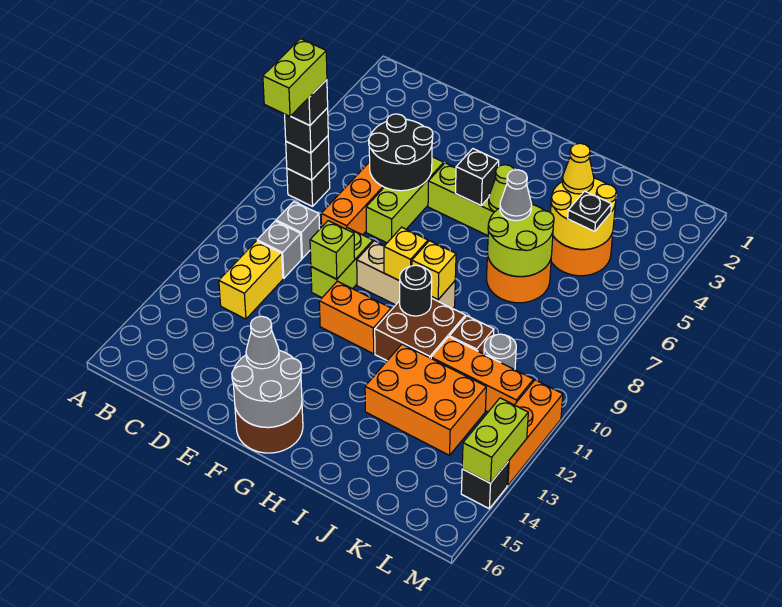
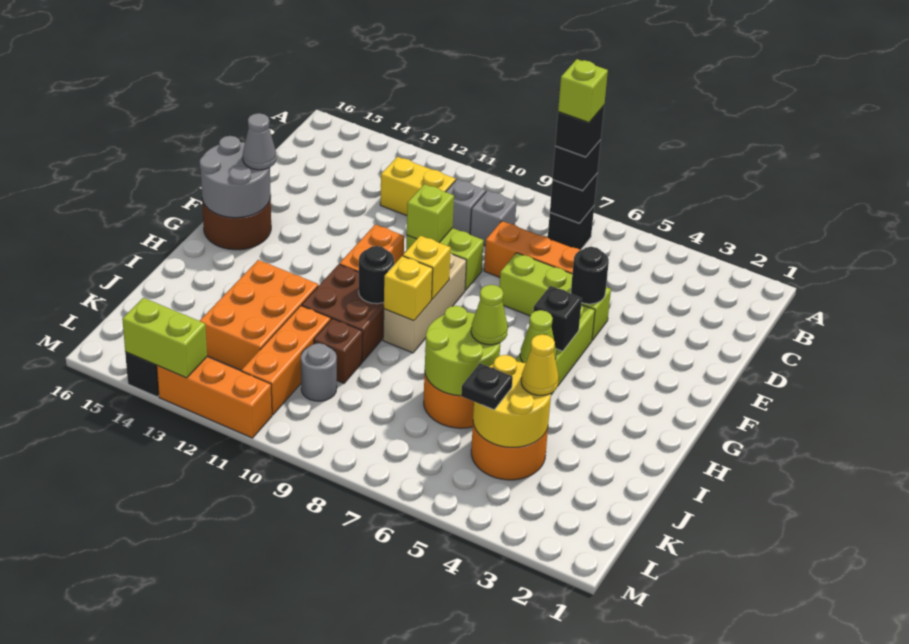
lime 1x2 brick [263,39,327,116] -> lime 1x1 brick [558,59,608,123]
black 2x2 round brick [369,114,433,191] -> black 1x1 round brick [571,247,609,304]
grey 1x1 cone [500,170,532,221] -> lime 1x1 cone [471,285,508,345]

